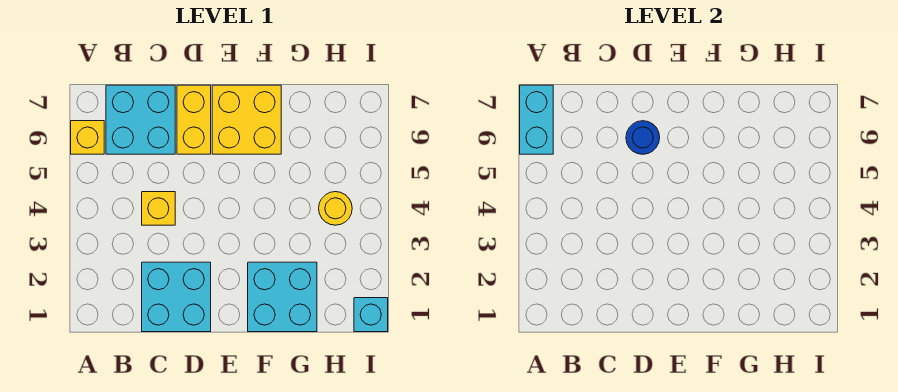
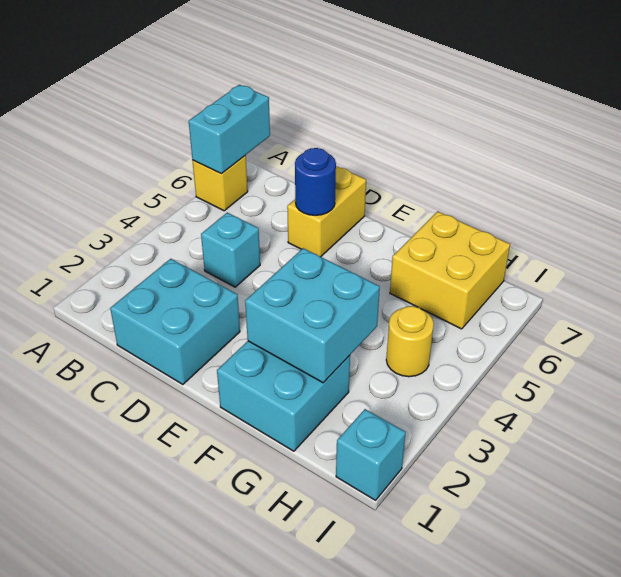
cyan 2x2 brick [106,85,175,154] -> cyan 2x2 brick moved to [245,248,380,383]
yellow 1x1 brick [142,192,175,225] -> cyan 1x1 brick [201,213,260,287]
yellow 2x2 brick [212,85,281,154] -> yellow 2x2 brick moved to [390,211,510,329]

